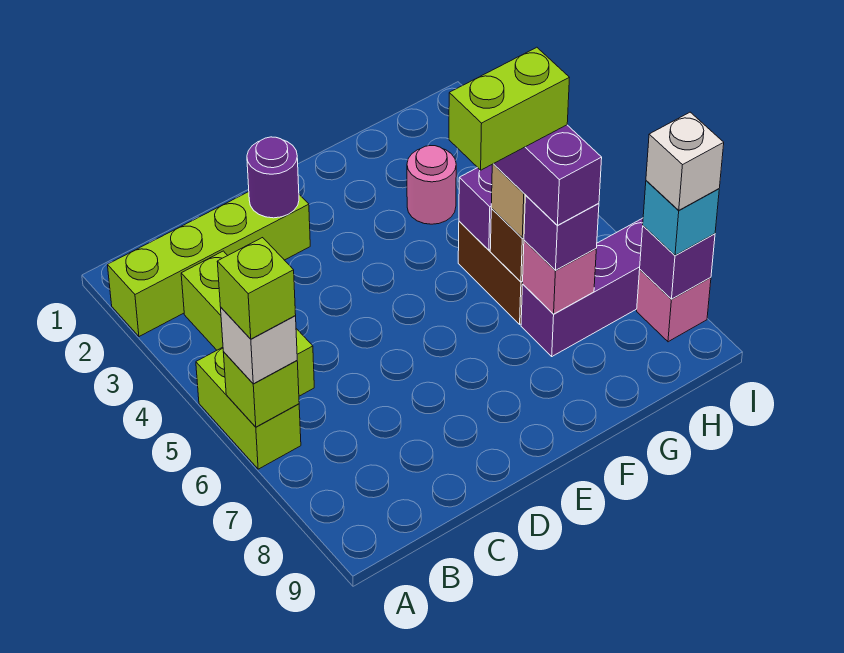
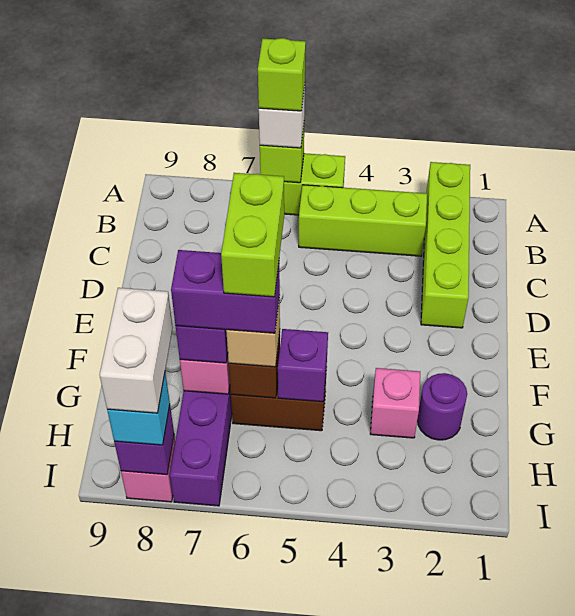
purple 1x1 round brick [247,137,299,218] -> purple 1x1 round brick moved to [417,373,467,440]
pink 1x1 round brick [407,146,456,224] -> pink 1x1 brick [370,368,420,438]
white 1x1 brick [646,112,724,210] -> white 1x2 brick [100,288,173,413]

